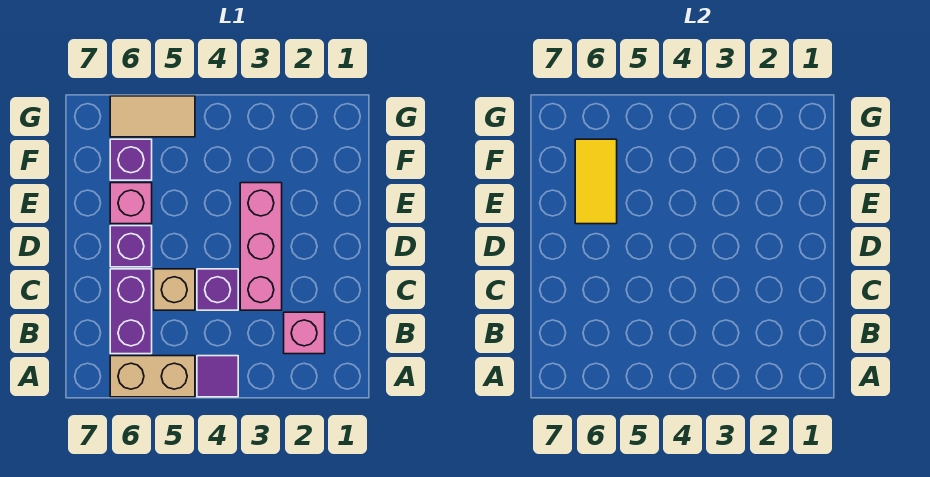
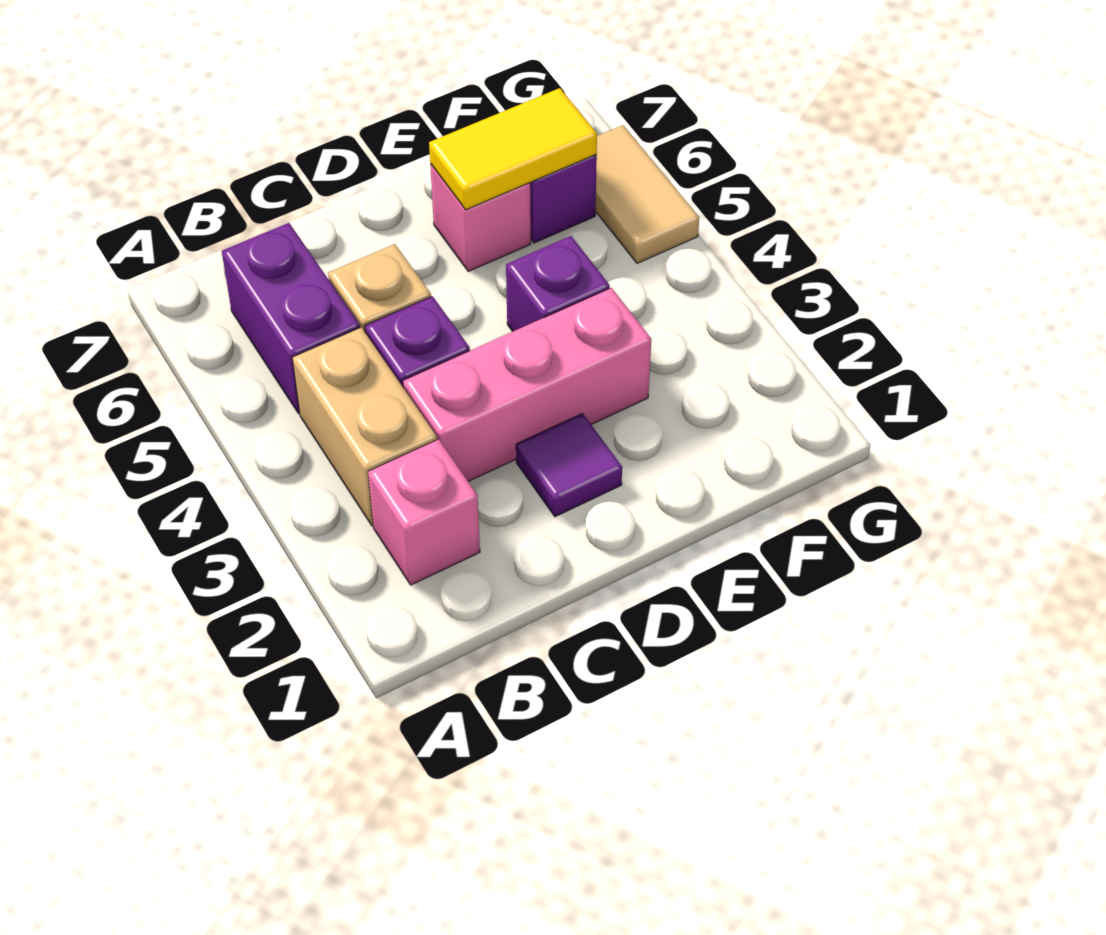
purple 1x1 tile [197,356,238,397] -> purple 1x1 tile moved to [516,414,622,517]
tan 1x2 brick [110,356,195,397] -> tan 1x2 brick moved to [292,327,437,526]
purple 1x2 brick [110,269,152,354] -> purple 1x2 brick turned to [222,223,360,413]
purple 1x1 brick [110,226,152,267] -> purple 1x1 brick moved to [506,236,610,332]

